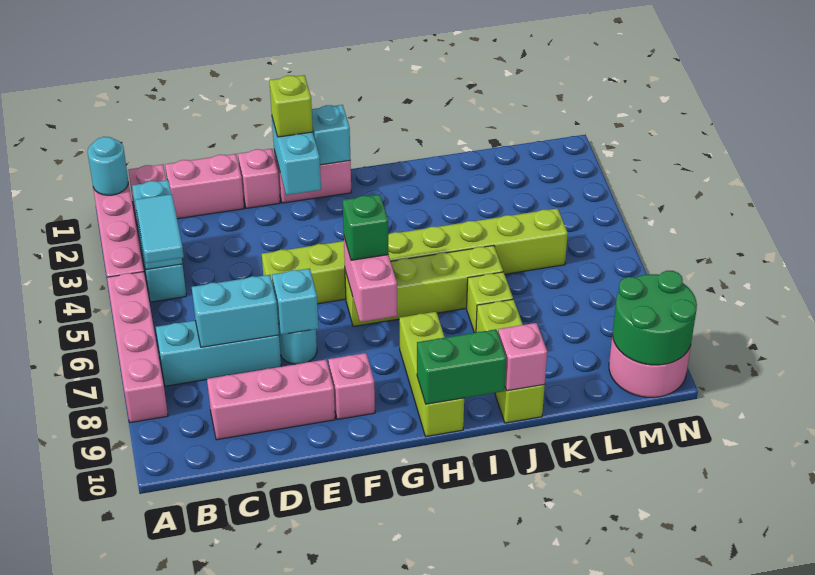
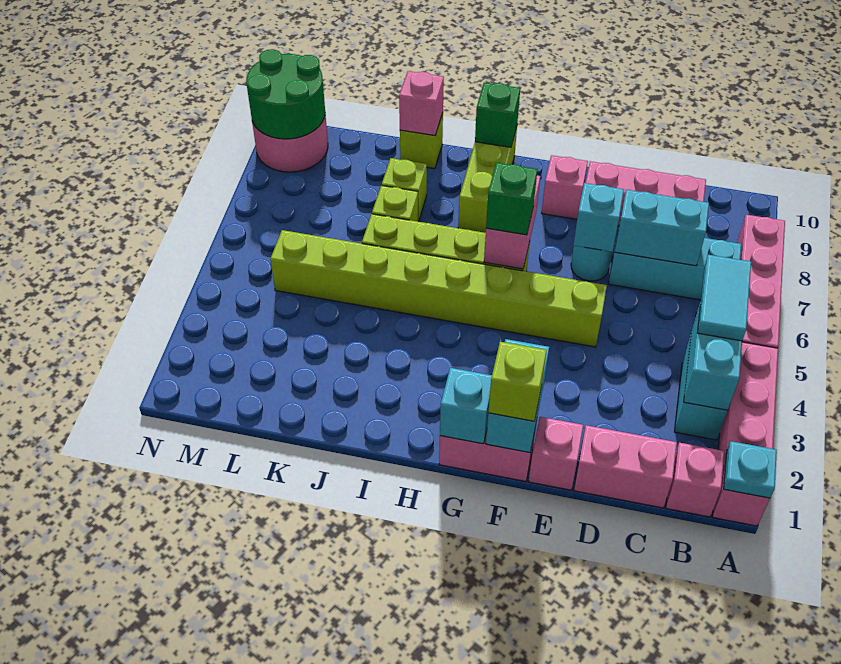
cyan 1x1 round brick [88,137,128,195] -> cyan 1x1 plate [724,441,777,498]
green 1x2 brick [417,329,506,404] -> green 1x1 brick [475,83,520,147]

